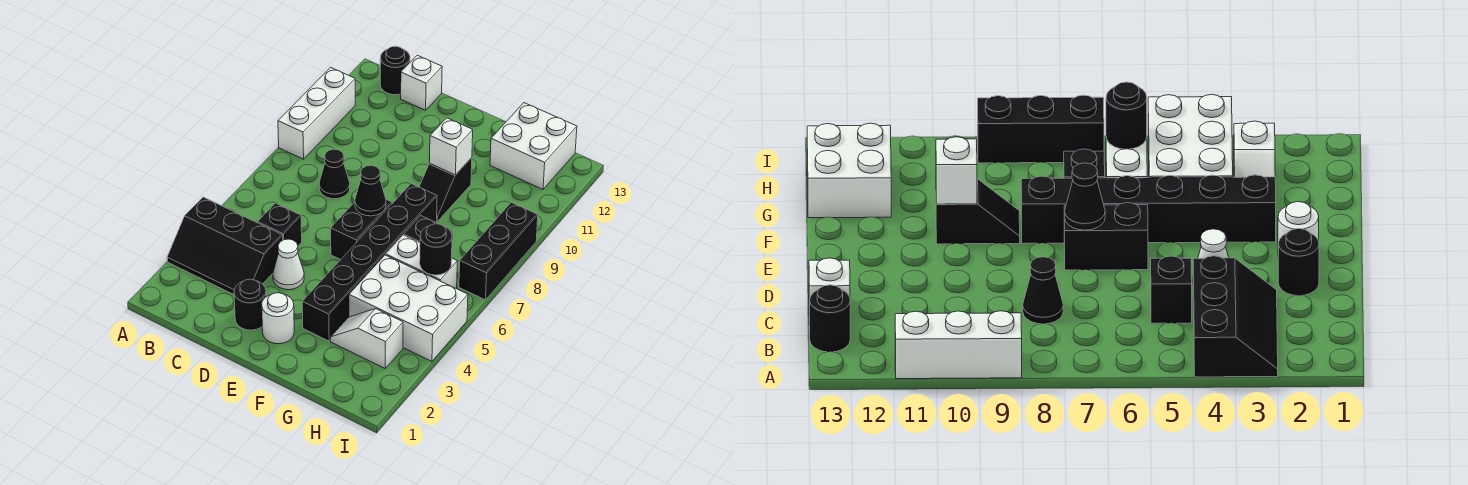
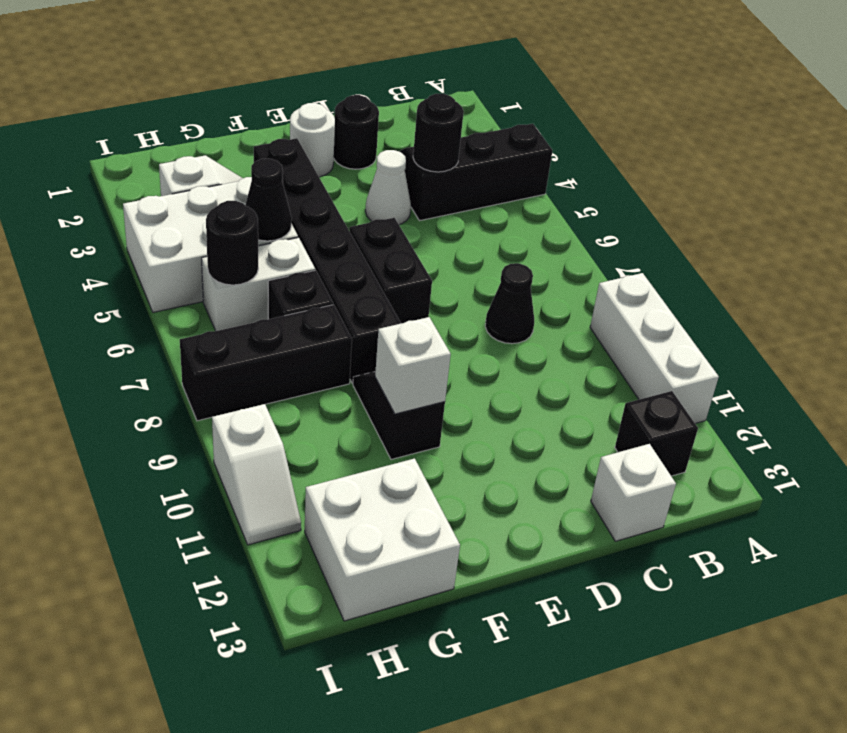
black 1x1 round brick [380,46,410,95] -> black 1x1 round brick moved to [413,94,464,172]
black 1x1 brick [258,203,302,246] -> black 1x1 brick moved to [615,391,698,476]
black 1x1 cone [355,165,386,216] -> black 1x1 cone moved to [245,159,292,241]
black 1x3 brick [459,202,538,300] -> black 1x3 brick turned to [180,305,352,421]
none -> white 1x2 slope [212,404,301,545]

